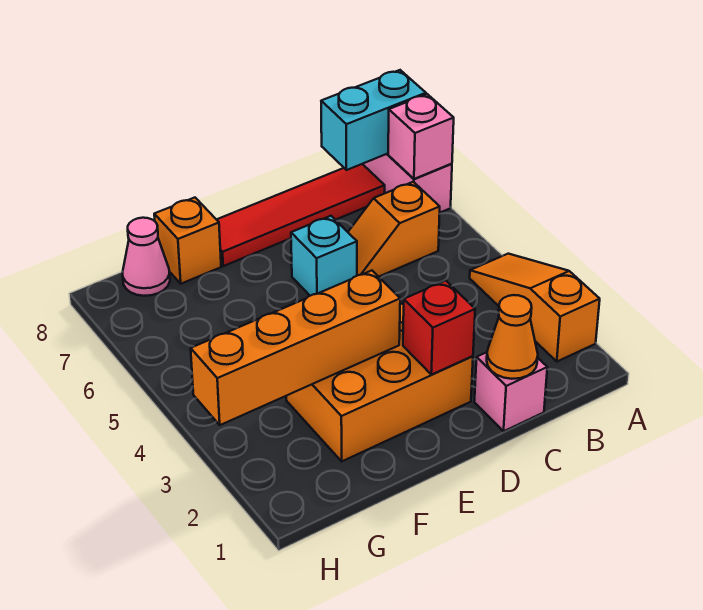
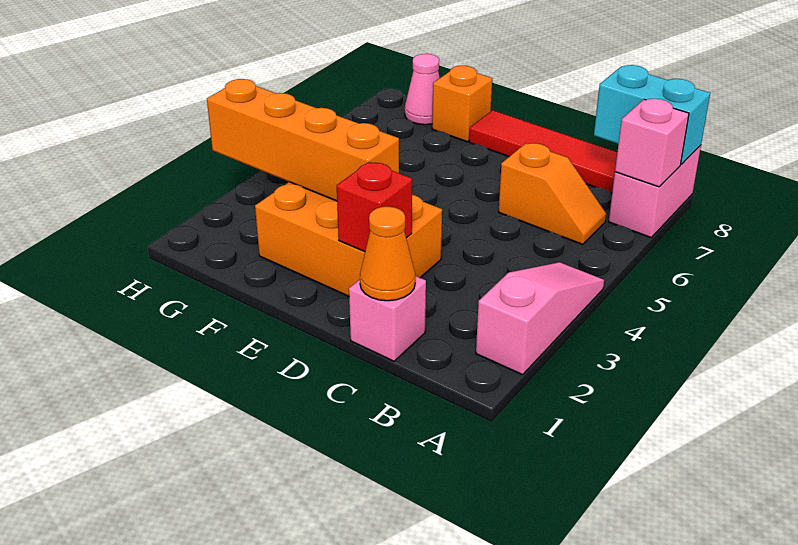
orange 1x3 slope [470,254,600,361] -> pink 1x3 slope [476,262,604,375]
orange 1x2 slope [348,182,440,277] -> orange 1x2 slope turned to [499,143,606,244]
cyan 1x1 brick [291,216,357,296] -> none

